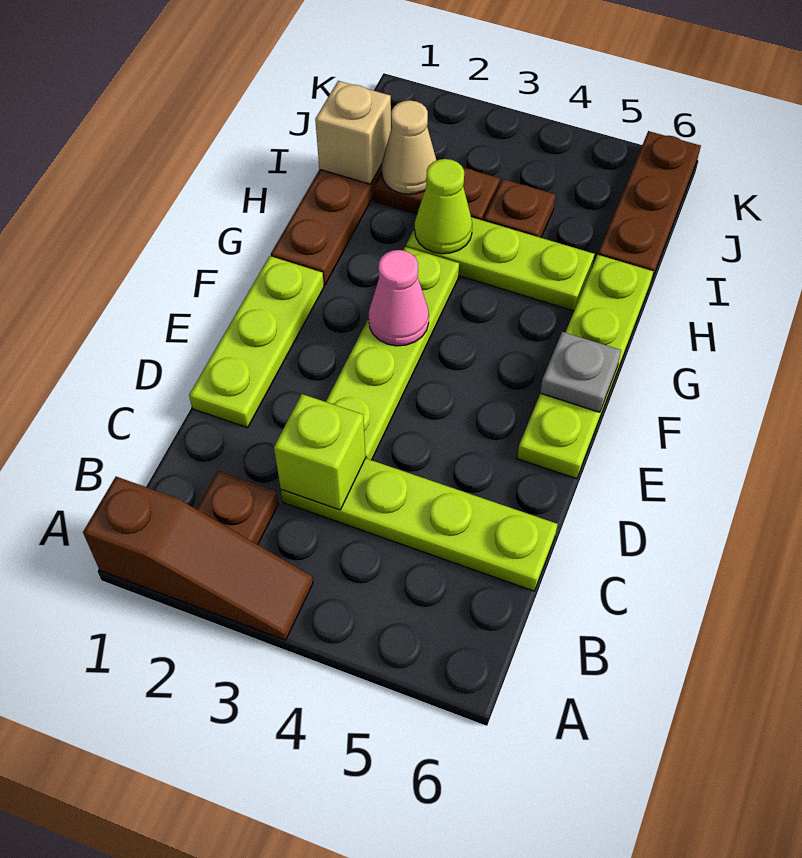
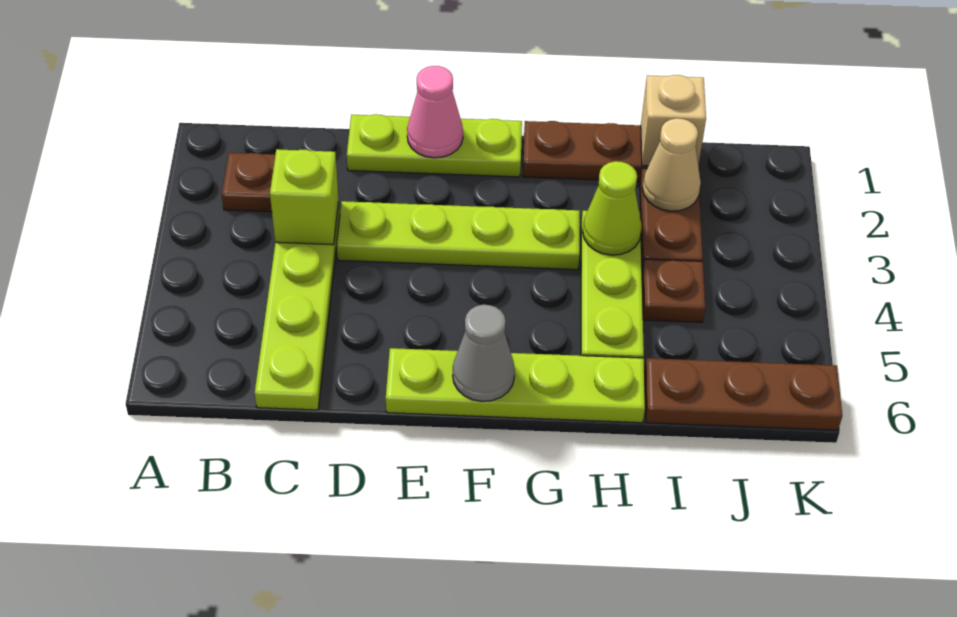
brown 1x3 slope [83,477,313,640] -> none
pink 1x1 cone [369,250,429,346] -> pink 1x1 cone moved to [407,66,463,158]
grey 1x1 plate [540,332,621,412] -> grey 1x1 cone [453,305,515,401]

